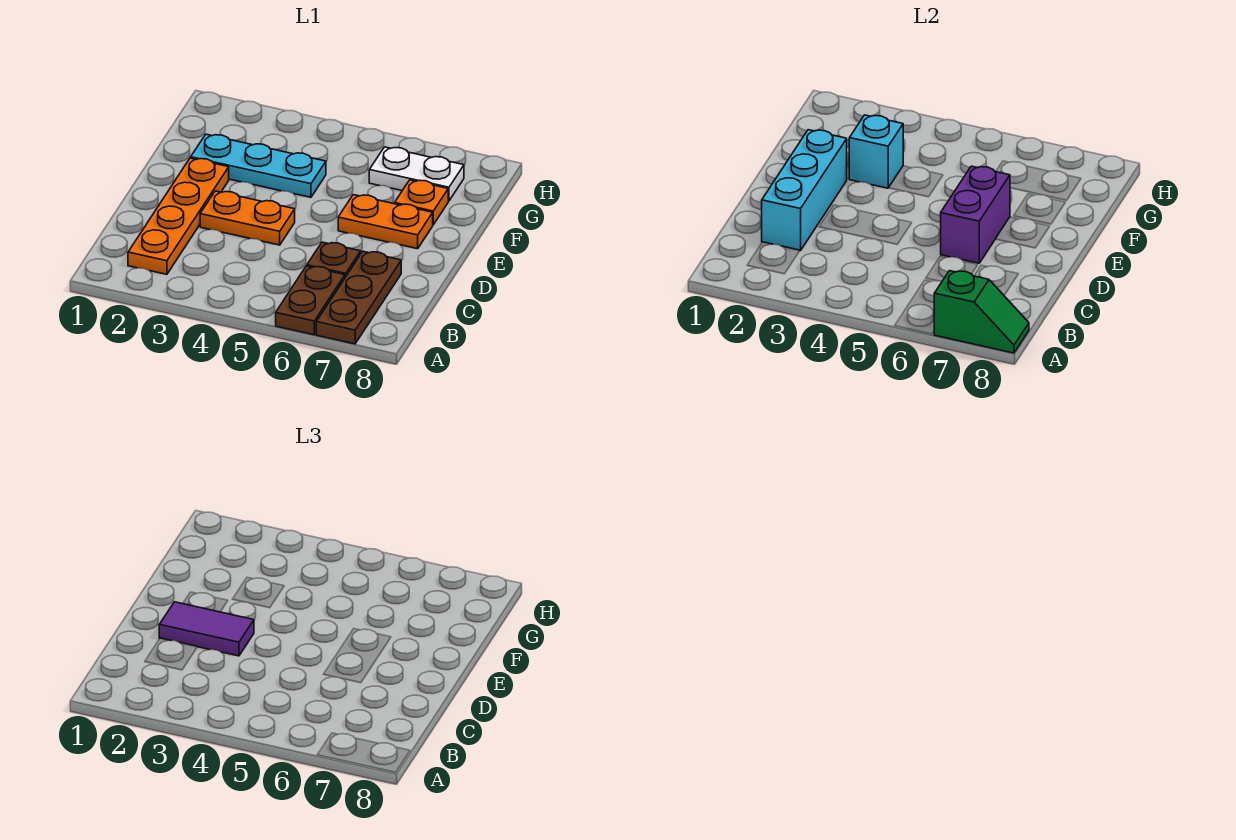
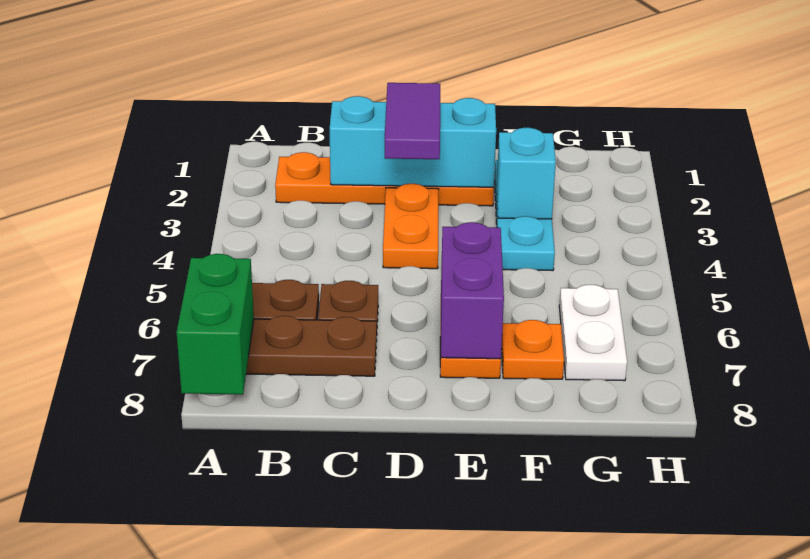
green 1x2 slope [934,271,1029,353] -> green 1x2 brick [177,254,254,395]
purple 1x2 brick [941,166,1010,263] -> purple 1x2 brick turned to [441,222,504,359]

